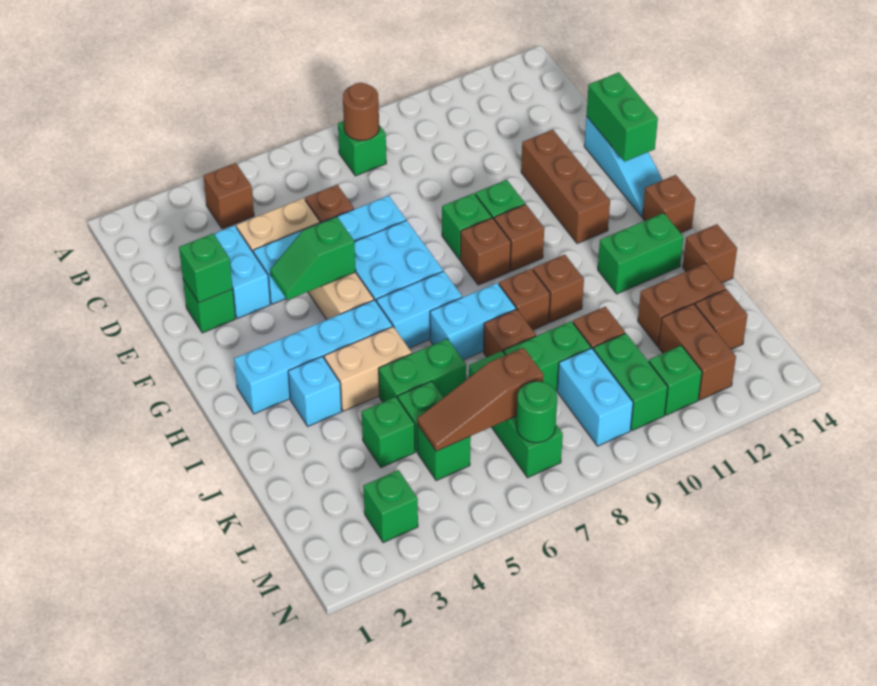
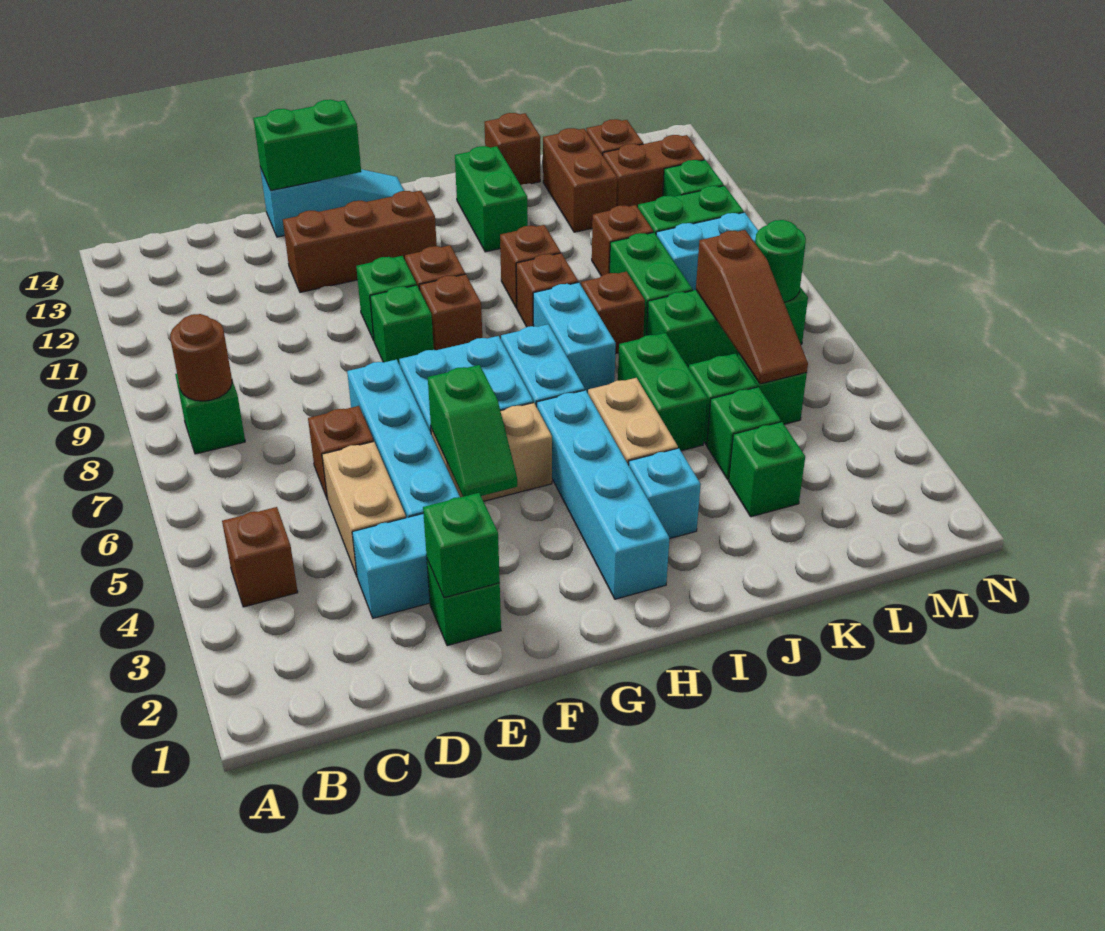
brown 1x1 brick [642,175,695,233] -> none
green 1x1 brick [363,470,418,543] -> green 1x1 brick moved to [729,422,805,517]

